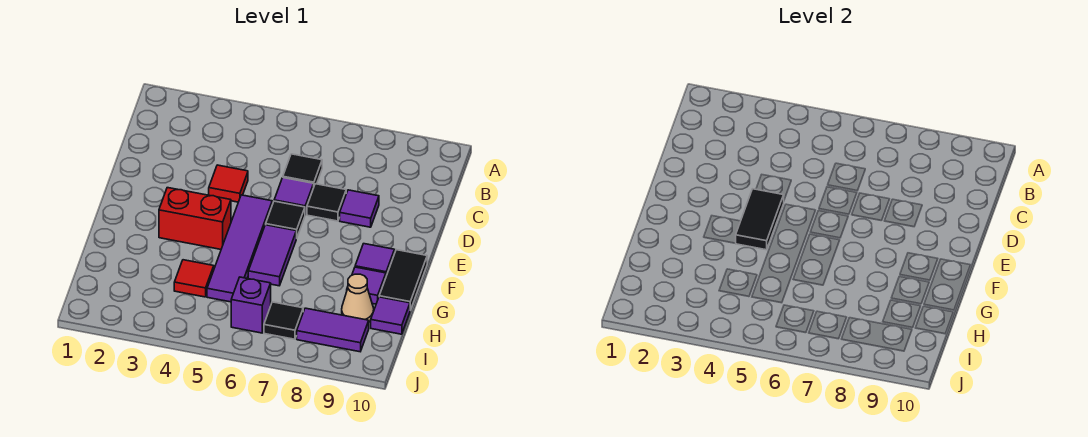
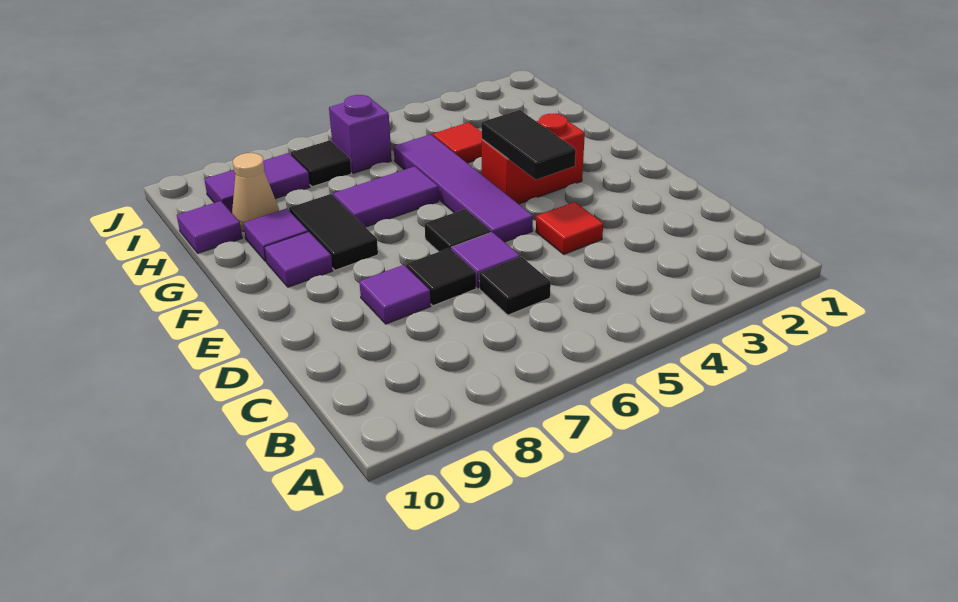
purple 1x2 tile [248,225,297,286] -> purple 1x2 tile turned to [333,166,439,227]
black 1x2 tile [379,250,427,310] -> black 1x2 tile moved to [289,194,378,270]

